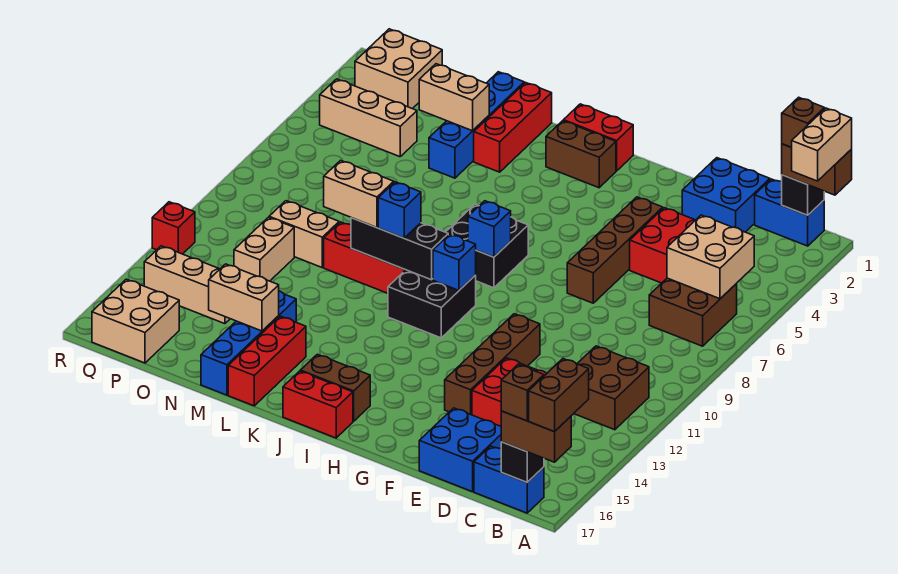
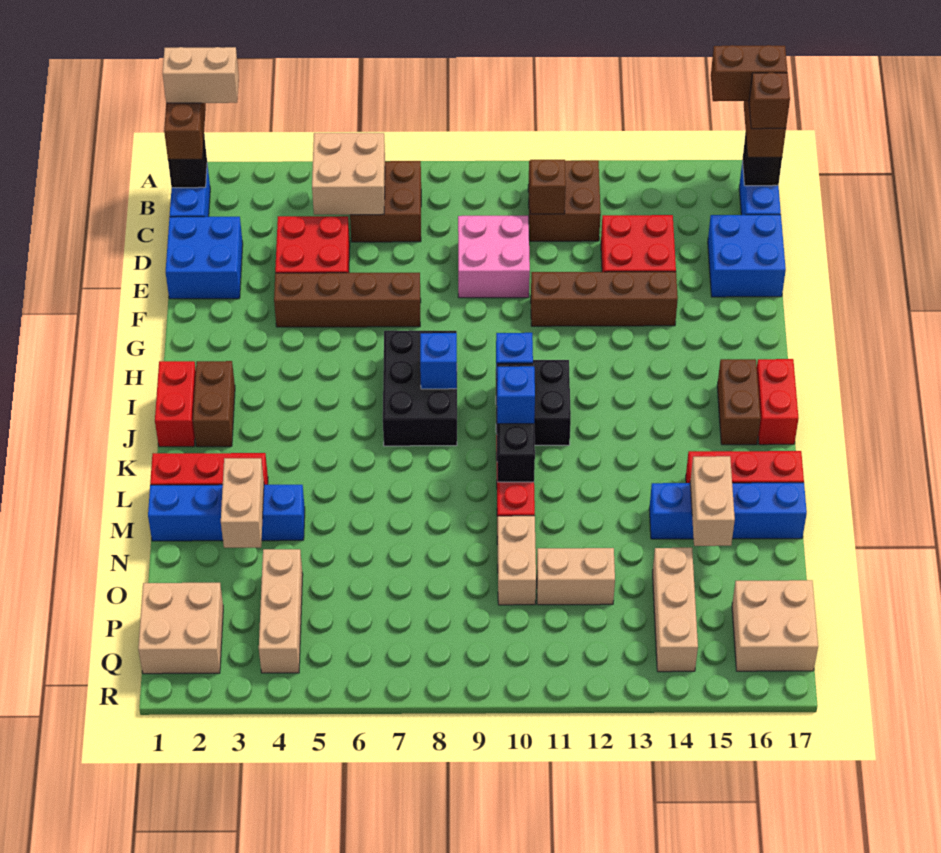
brown 1x1 brick [782,97,824,147] -> brown 1x1 brick moved to [530,160,566,214]
none -> pink 2x2 brick [458,216,530,298]
black 2x2 brick [446,204,528,288] -> black 2x3 brick [383,331,457,446]
tan 1x2 brick [324,160,394,228] -> none
red 1x1 brick [152,202,195,254] -> none

